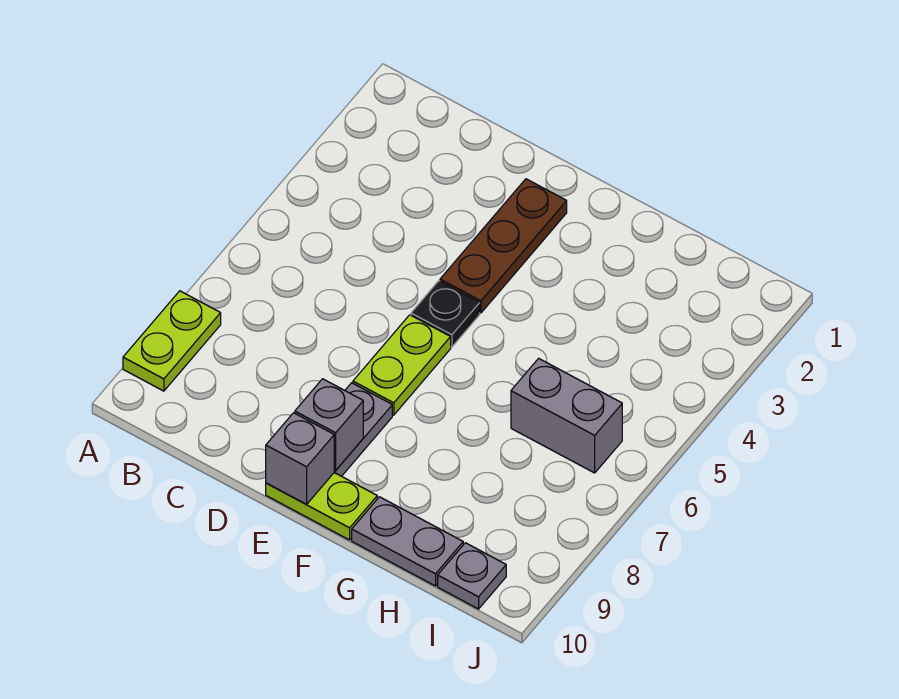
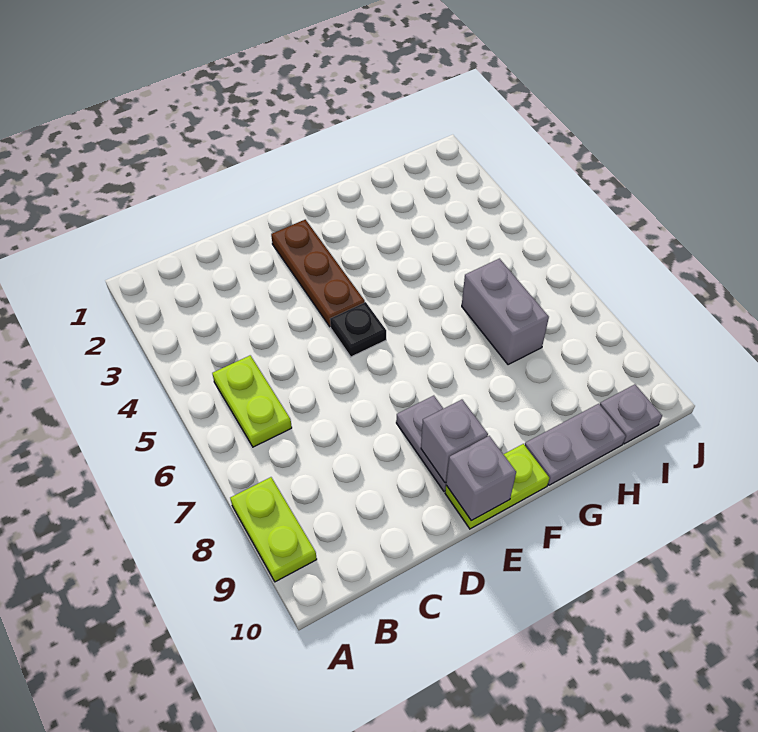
lime 1x2 plate [353,315,451,415] -> lime 1x2 plate moved to [212,355,292,447]
grey 1x2 brick [511,358,622,473] -> grey 1x2 brick turned to [462,259,549,365]

